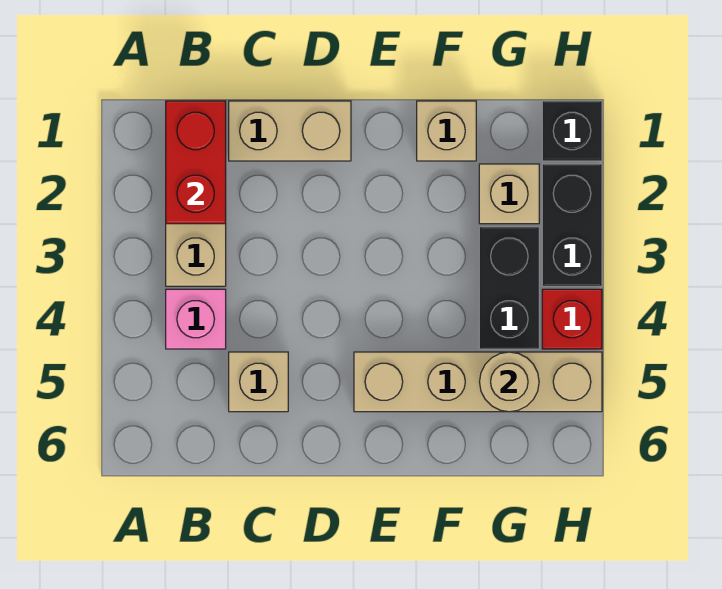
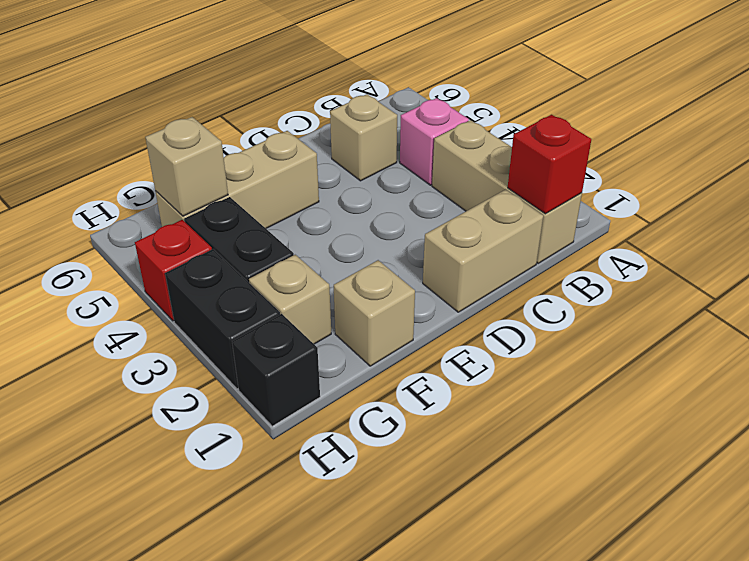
red 1x2 brick [166,101,226,224] -> red 1x1 brick [508,115,591,214]
tan 1x4 brick [354,352,602,412] -> tan 1x3 brick [155,131,319,228]
tan 1x1 round brick [480,352,539,412] -> tan 1x1 brick [145,117,228,216]

